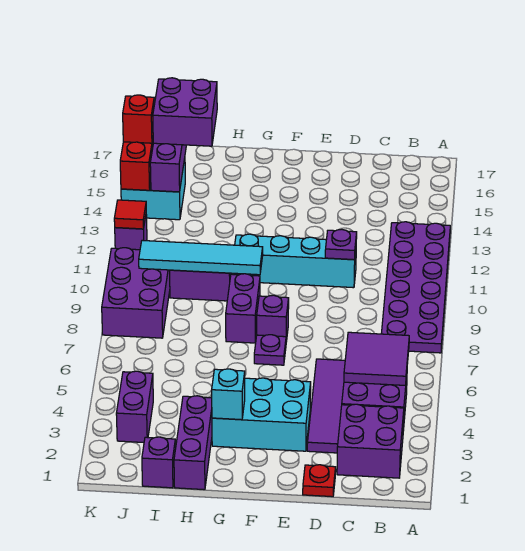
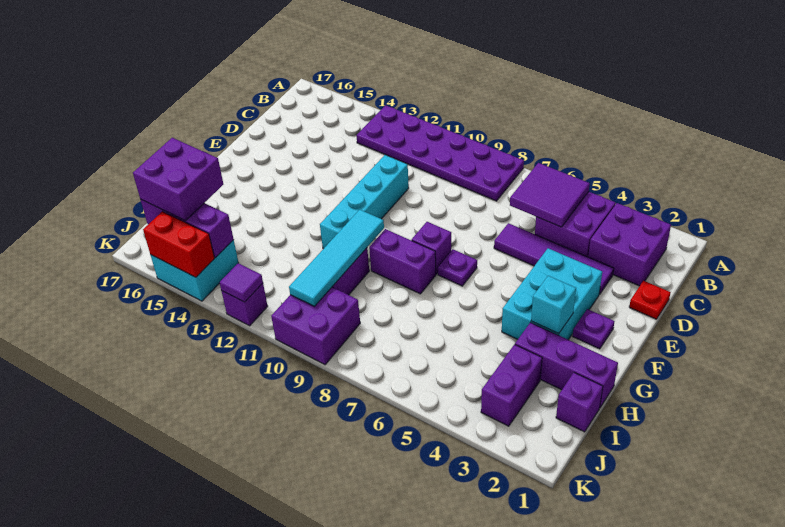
purple 1x1 plate [325,229,357,260] -> purple 1x1 plate moved to [573,309,614,349]
purple 1x2 brick [116,371,153,443] -> purple 1x2 brick turned to [481,345,542,426]
purple 2x3 brick [102,248,170,338] -> purple 2x2 brick [271,287,360,365]
red 1x1 tile [114,200,146,229] -> purple 1x1 tile [220,263,263,302]
red 1x1 brick [123,95,154,143] -> none

